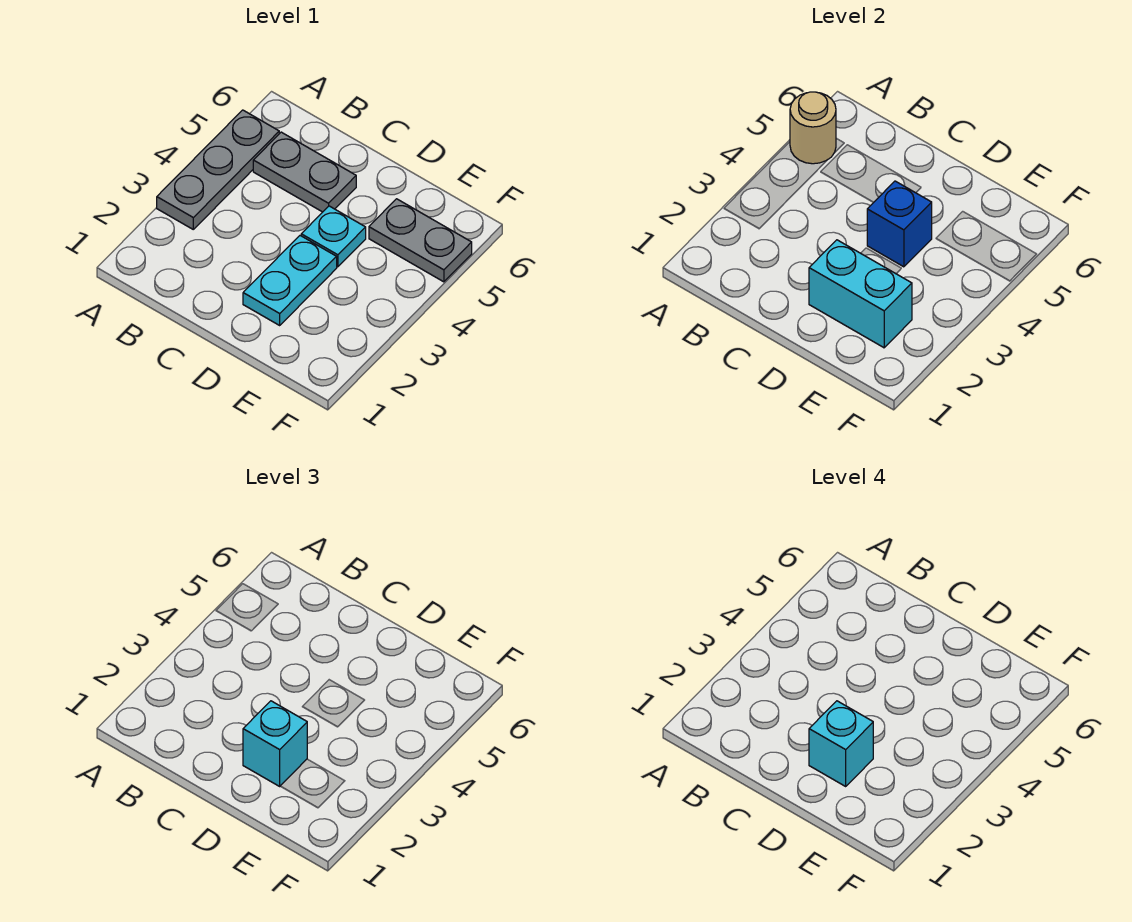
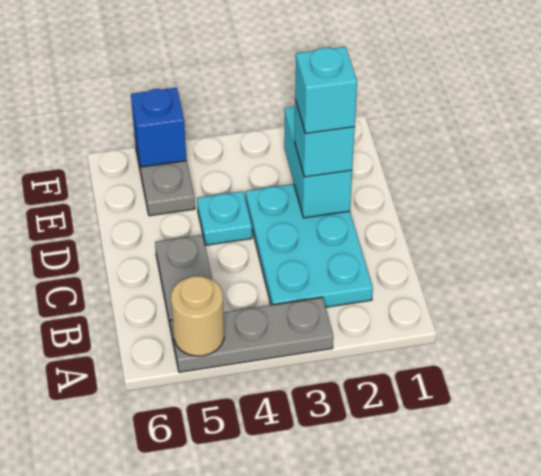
cyan 1x2 plate [243,236,337,325] -> cyan 2x3 plate [246,184,373,307]
blue 1x1 brick [867,181,932,267] -> blue 1x1 brick moved to [131,88,186,167]

